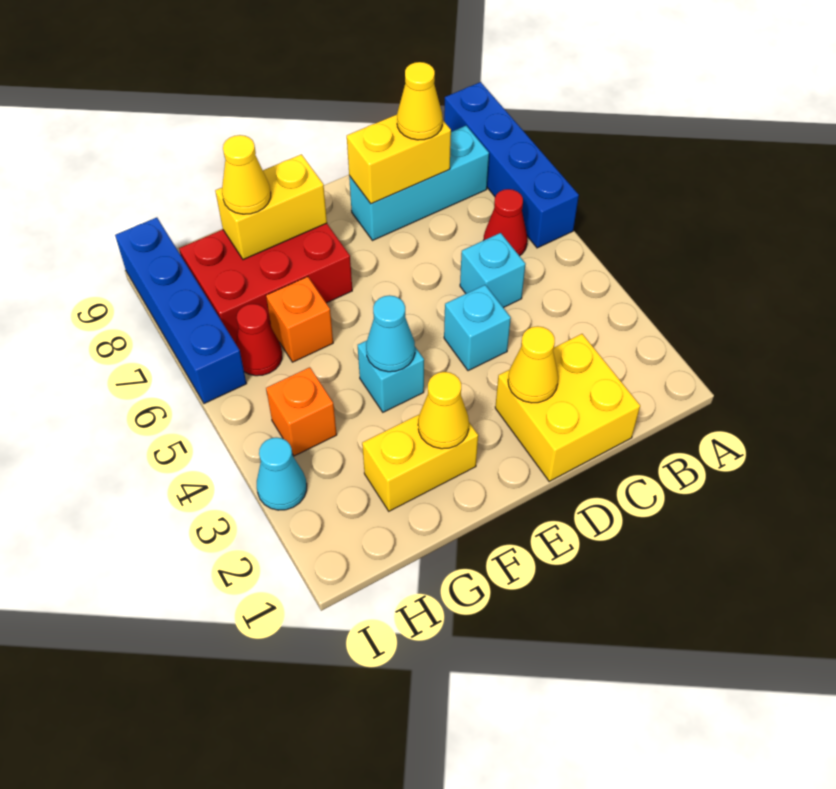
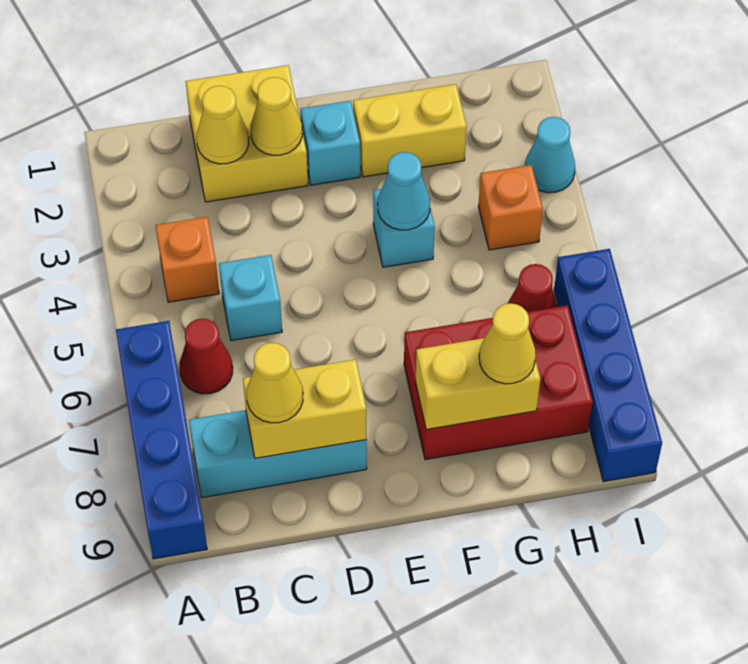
cyan 1x1 brick [444,285,511,371] -> cyan 1x1 brick moved to [300,101,360,185]
yellow 1x1 cone [418,372,469,449] -> yellow 1x1 cone moved to [197,86,249,164]
orange 1x1 brick [266,277,333,362] -> orange 1x1 brick moved to [156,217,219,302]

